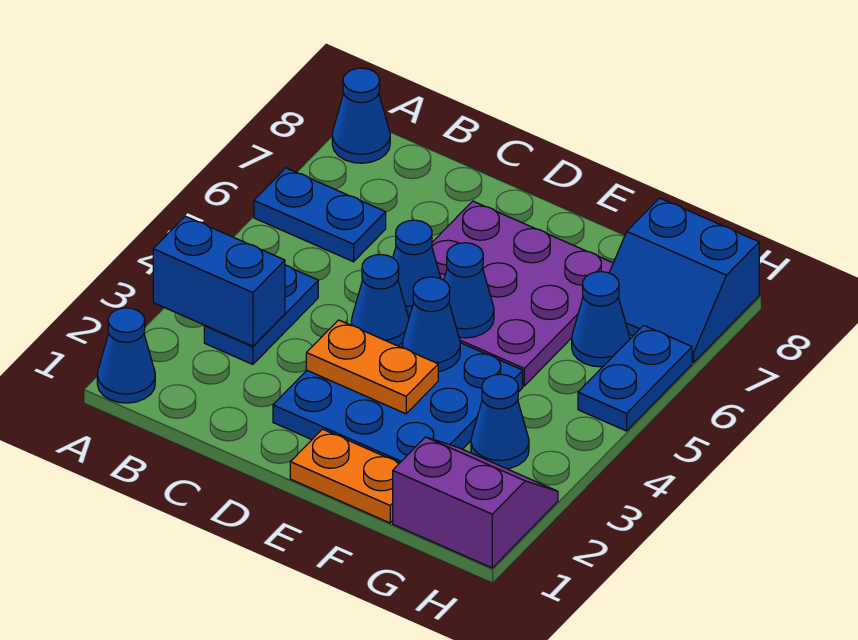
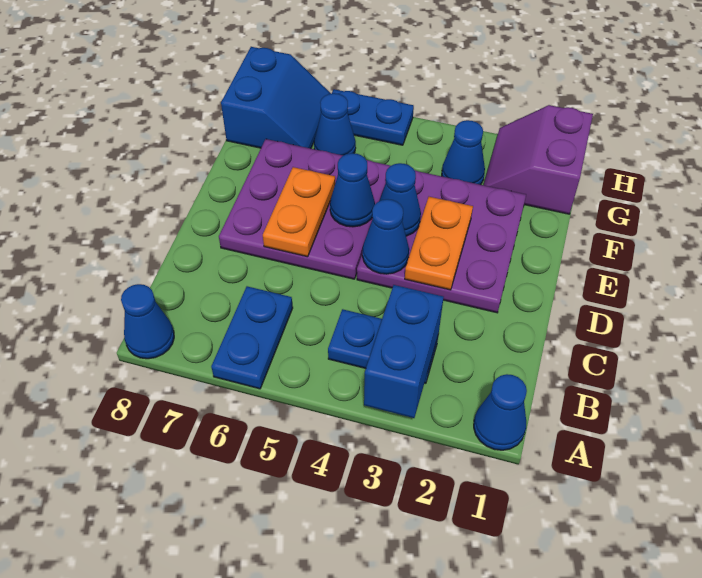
blue 3x3 plate [273,343,523,463] -> purple 3x3 plate [357,170,526,313]
blue 1x1 cone [393,220,441,315] -> none
orange 1x2 plate [290,429,399,523] -> orange 1x2 plate moved to [263,167,335,257]

